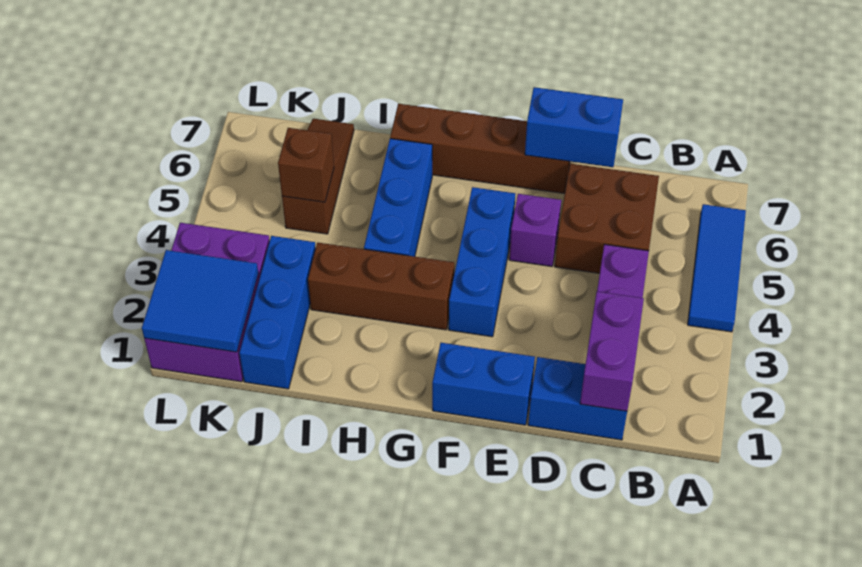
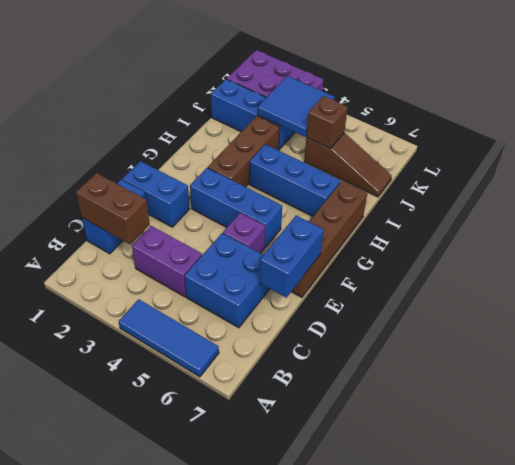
purple 1x2 brick [580,291,644,411] -> brown 1x2 brick [76,173,150,244]
brown 2x2 brick [555,164,659,273] -> blue 2x2 brick [185,233,269,328]
blue 1x2 brick [432,343,535,425] -> blue 1x2 brick turned to [122,161,190,227]
blue 2x2 tile [142,250,258,352] -> blue 2x2 tile moved to [258,76,335,137]

